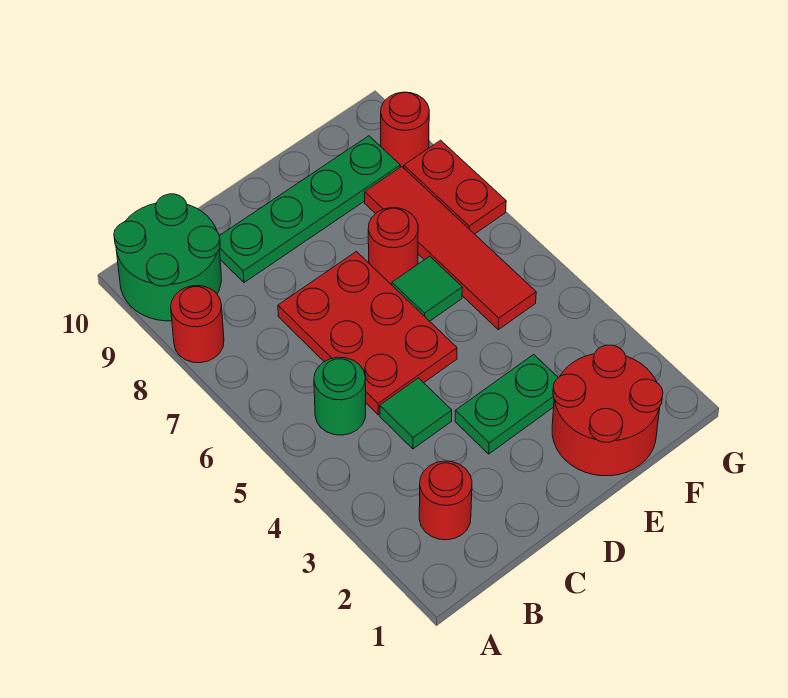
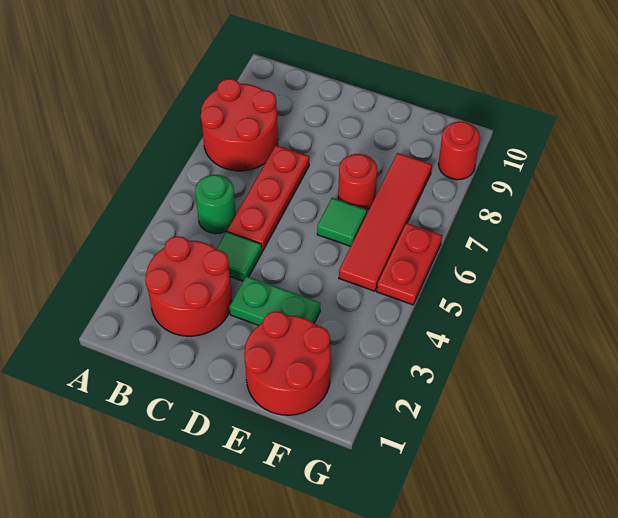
red 1x1 round brick [171,286,224,363] -> red 2x2 round brick [201,79,278,171]
green 2x2 round brick [114,194,221,321] -> none
red 1x1 round brick [419,461,472,540] -> red 2x2 round brick [145,236,232,336]
red 2x3 plate [278,252,457,415] -> red 1x3 plate [227,145,309,251]
green 1x4 plate [219,136,400,282] -> none
red 1x2 plate [404,140,506,234] -> red 1x2 plate moved to [377,223,442,305]

